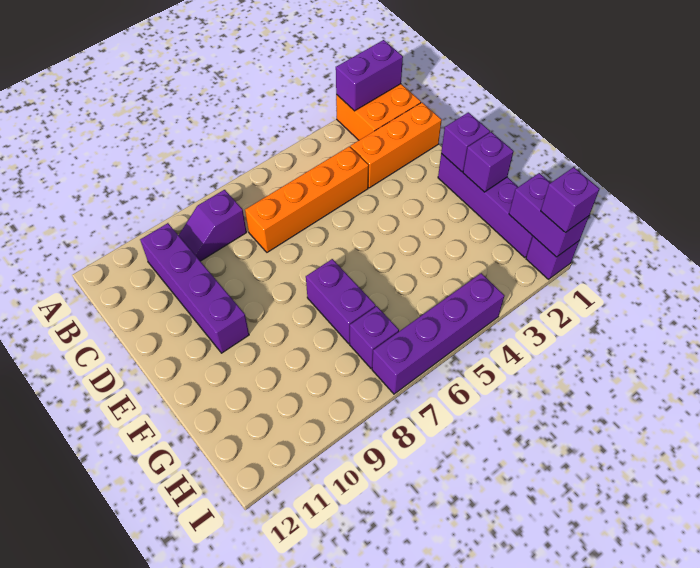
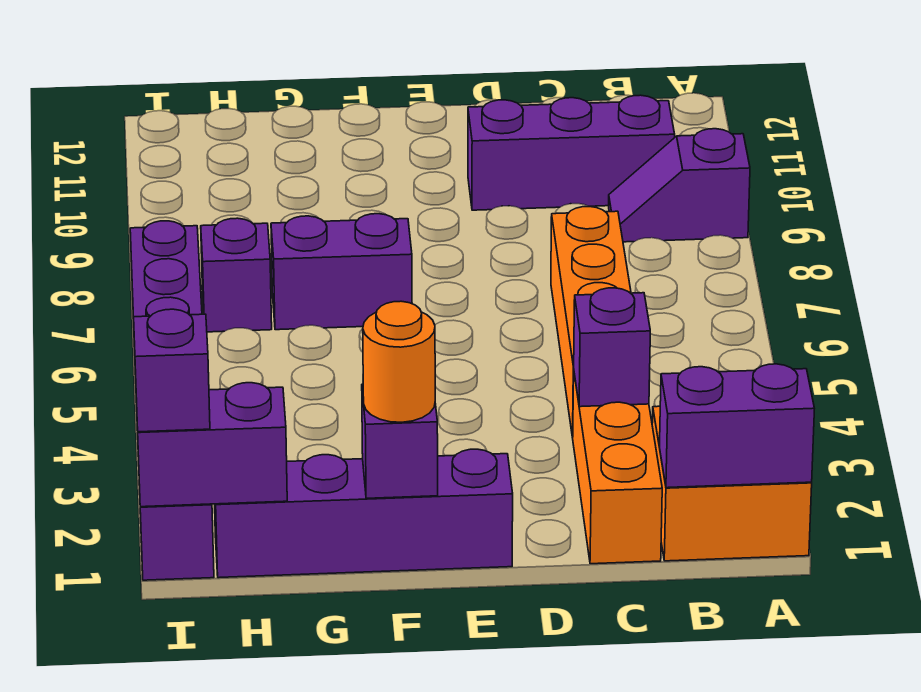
purple 1x2 brick [336,40,403,111] -> purple 1x2 brick turned to [660,364,815,488]
purple 1x2 slope [179,190,247,261] -> purple 1x2 slope turned to [609,129,750,242]
purple 1x4 brick [140,223,249,353] -> purple 1x3 brick [468,95,675,210]
purple 1x1 brick [441,112,490,172] -> purple 1x1 brick moved to [573,288,650,407]
none -> orange 1x1 round brick [363,301,435,422]

